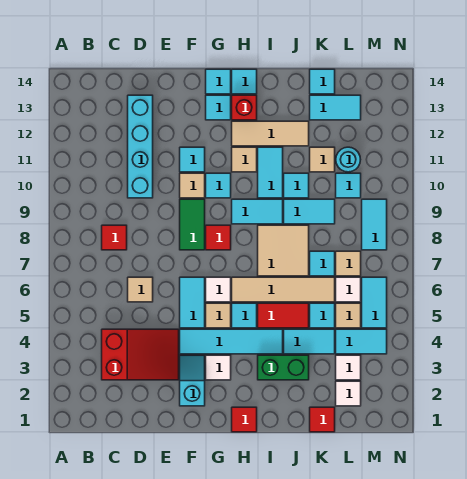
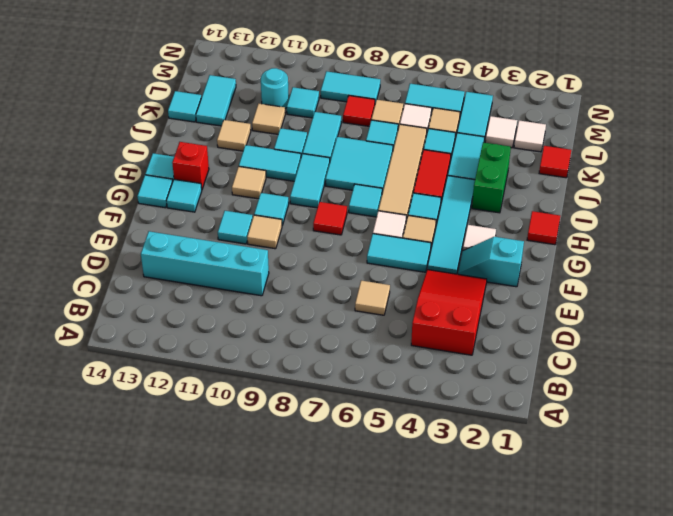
red 1x1 tile [102,225,127,250] -> red 1x1 tile moved to [343,96,375,126]
green 1x2 tile [180,199,205,250] -> none
none -> cyan 1x1 tile [349,184,382,217]
tan 1x3 tile [232,121,309,146] -> tan 1x1 tile [217,120,251,151]
tan 2x2 tile [258,225,309,276] -> cyan 2x2 tile [326,137,393,193]

